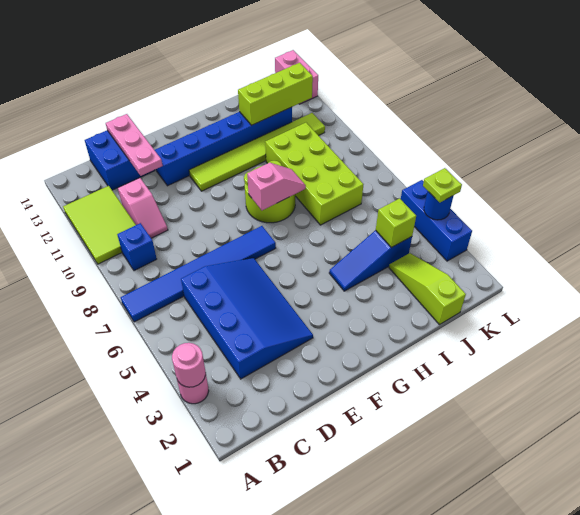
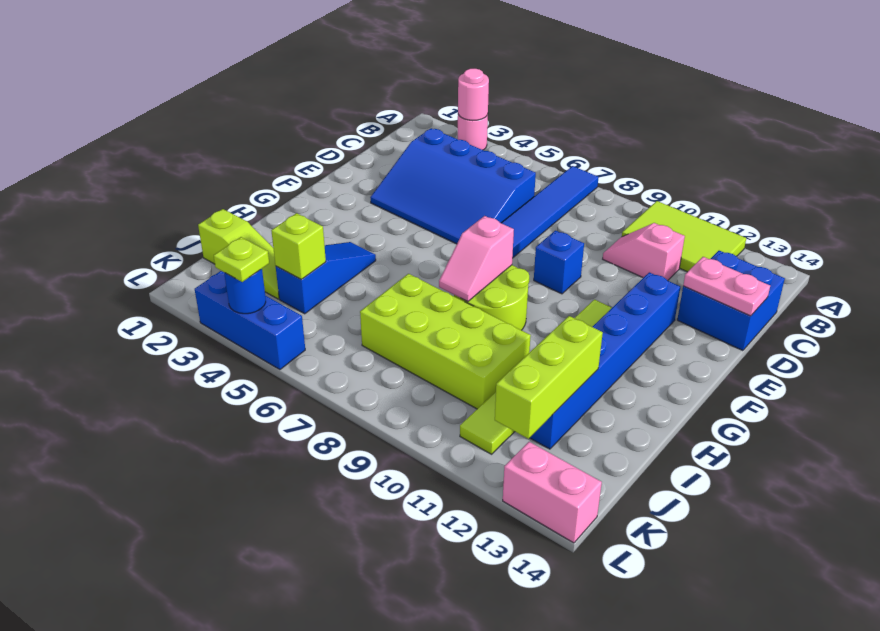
blue 1x1 brick [117,223,157,271] -> blue 1x1 brick moved to [534,231,584,294]
pink 1x3 plate [106,114,163,176] -> pink 1x2 plate [683,257,770,316]

